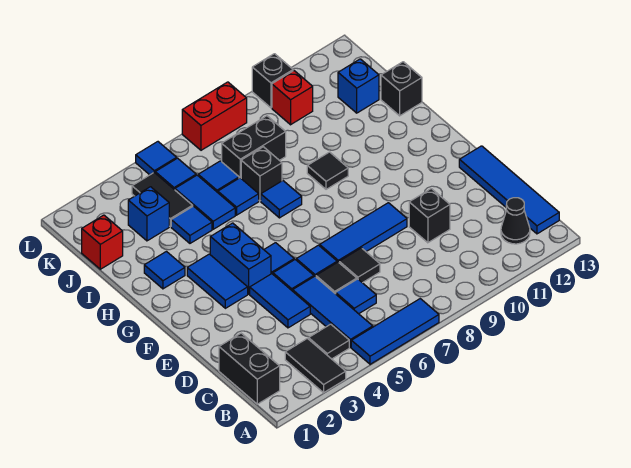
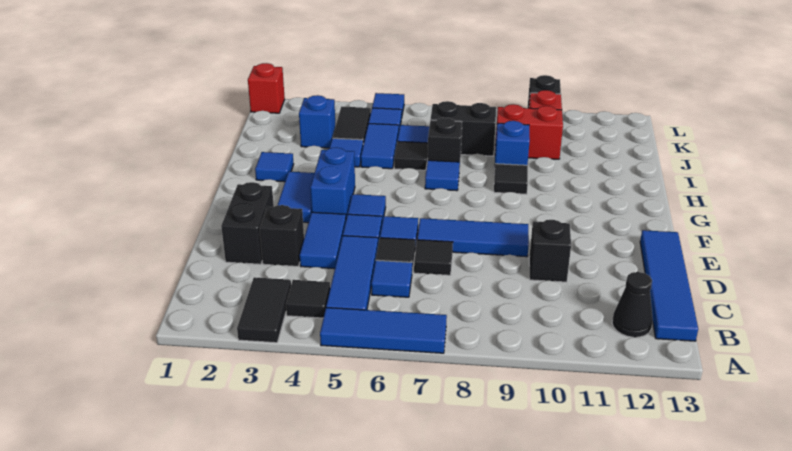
black 1x2 brick [219,333,280,404] -> black 1x2 brick moved to [221,182,274,264]
blue 1x1 tile [218,178,259,215] -> black 1x1 tile [394,141,428,170]
black 1x1 brick [381,62,422,116] -> black 1x1 brick moved to [260,205,304,266]
red 1x1 brick [82,215,123,269] -> red 1x1 brick moved to [248,63,285,113]
blue 1x1 brick [338,59,379,113] -> blue 1x1 brick moved to [495,121,530,165]
red 1x2 brick [182,82,247,150] -> red 1x2 brick moved to [495,104,563,159]

